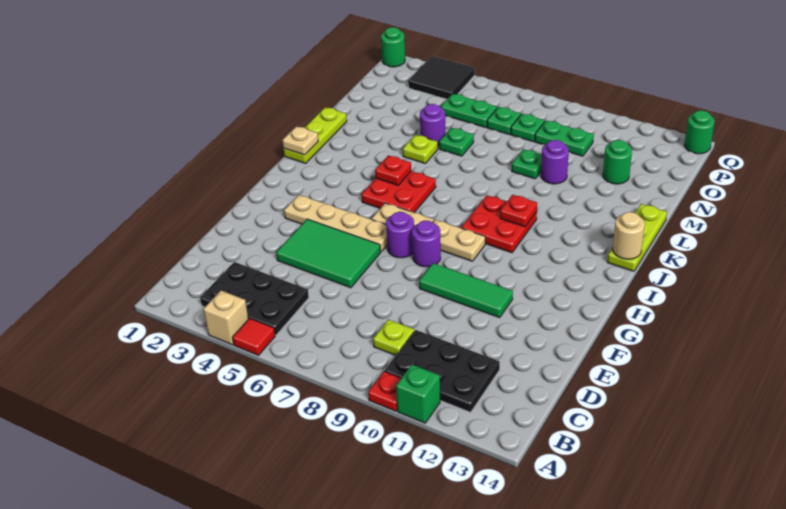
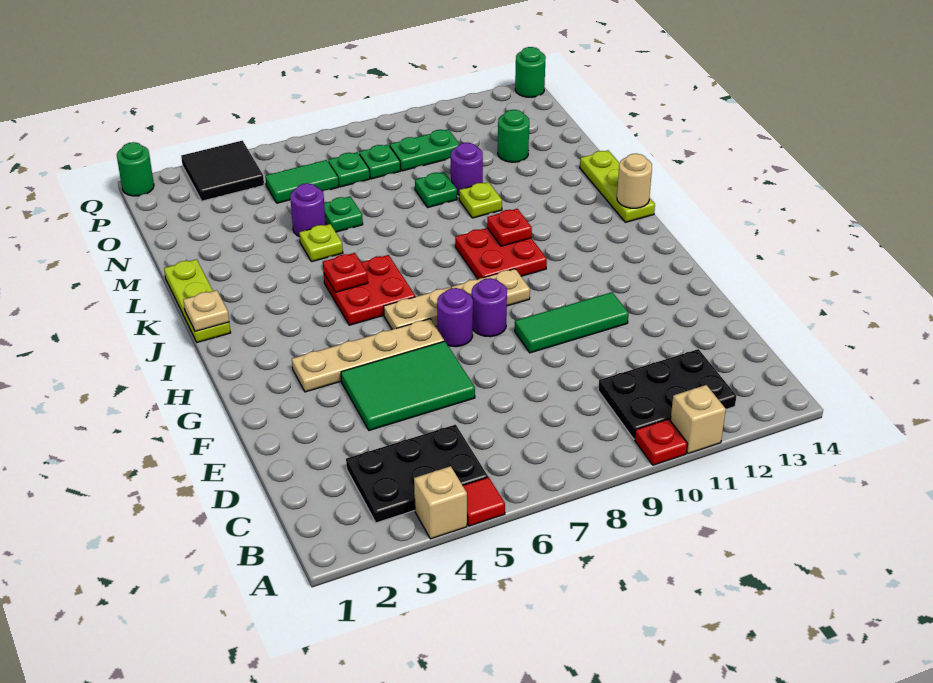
green 1x1 brick [396,365,440,423] -> tan 1x1 brick [670,385,726,454]
lime 1x1 plate [373,320,414,355] -> lime 1x1 plate moved to [459,182,502,218]
green 1x2 plate [441,94,497,128] -> green 1x2 tile [265,160,338,203]

